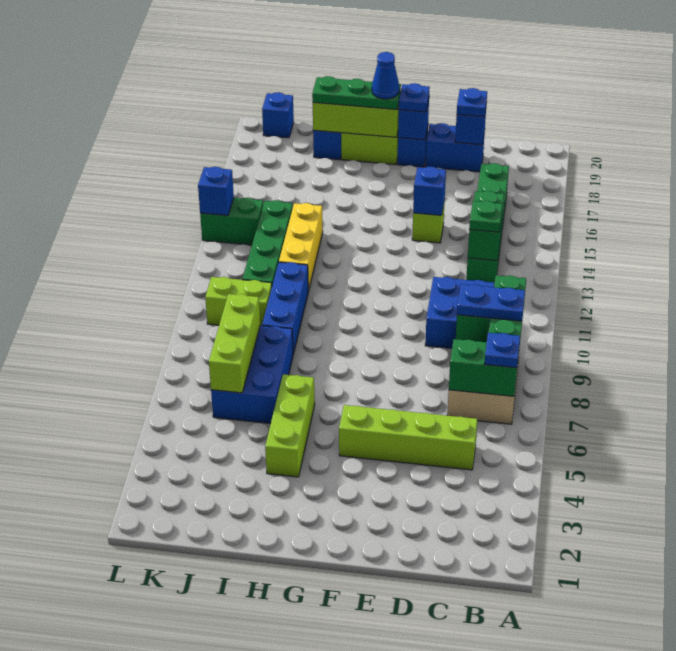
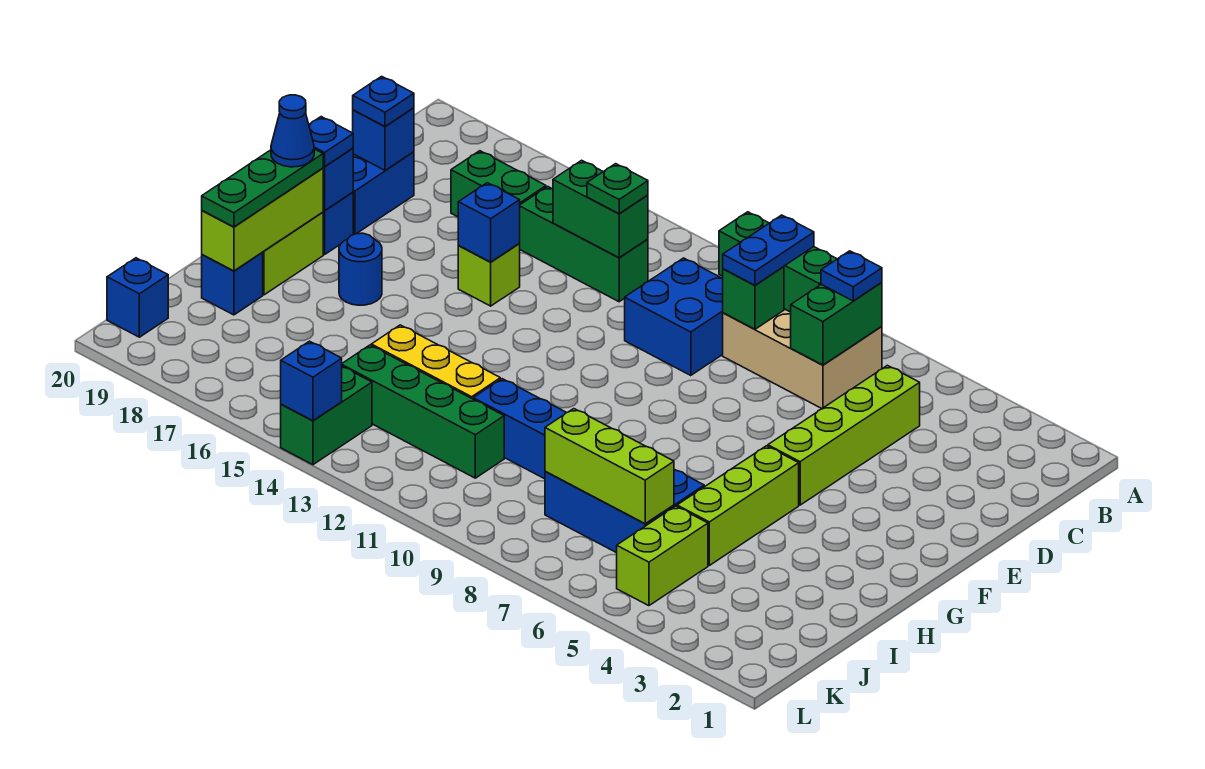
none -> blue 1x1 round brick [339,233,382,305]
lime 1x3 brick [265,374,315,477] -> lime 1x3 brick turned to [677,446,799,565]
lime 1x2 brick [205,277,272,326] -> lime 1x2 brick moved to [617,506,708,606]

